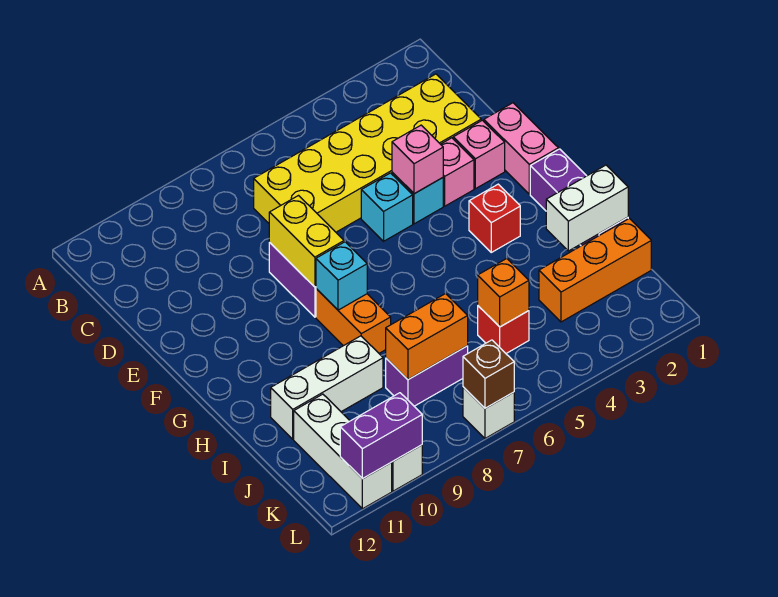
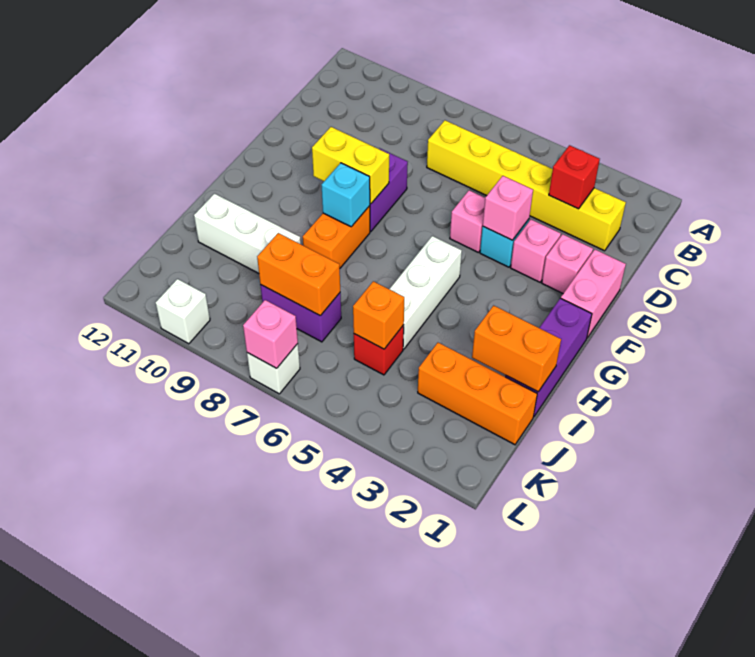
yellow 2x6 brick [254,74,481,232] -> yellow 1x6 brick [427,120,626,251]
cyan 1x1 brick [361,173,413,241] -> pink 1x1 brick [450,190,485,252]
yellow 1x2 brick [269,196,344,287] -> yellow 1x2 brick turned to [312,127,389,204]
red 1x1 brick [469,184,520,252] -> red 1x1 brick moved to [549,145,600,209]
white 1x2 brick [546,165,628,251] -> orange 1x2 brick [472,306,561,392]
white 1x3 brick [294,394,392,509] -> white 1x3 brick moved to [390,236,462,349]
brown 1x1 brick [463,340,514,408] -> pink 1x1 brick [243,300,298,368]
purple 1x2 brick [340,393,422,479] -> none

